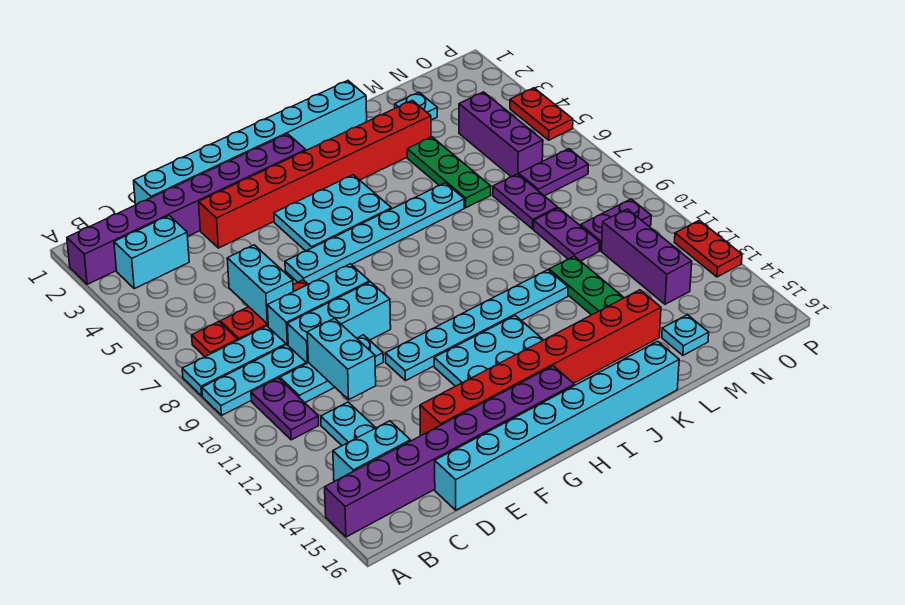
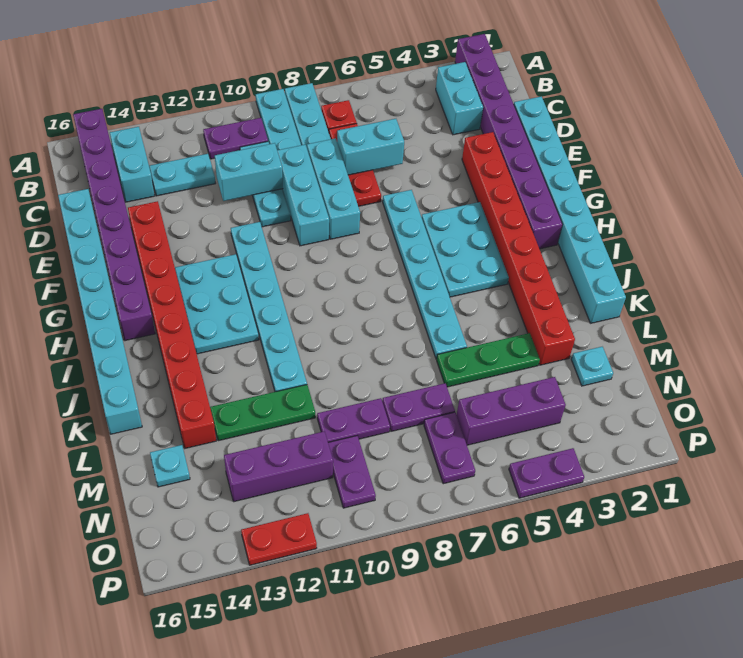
red 1x2 plate [510,88,573,140] -> purple 1x2 plate [509,448,584,498]

